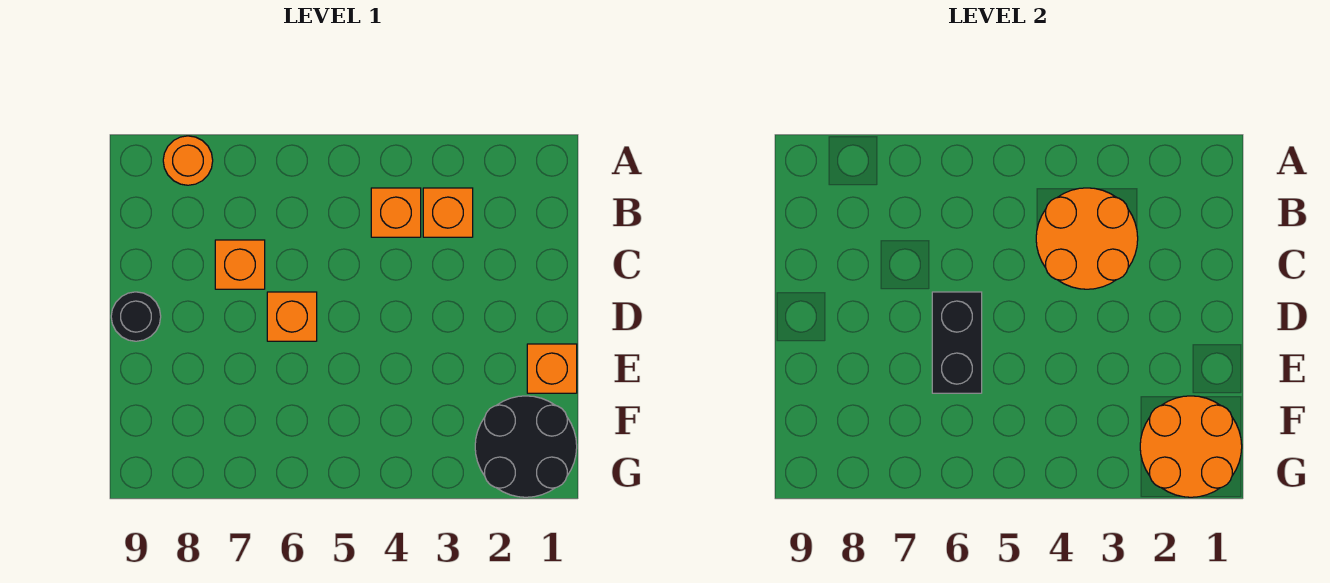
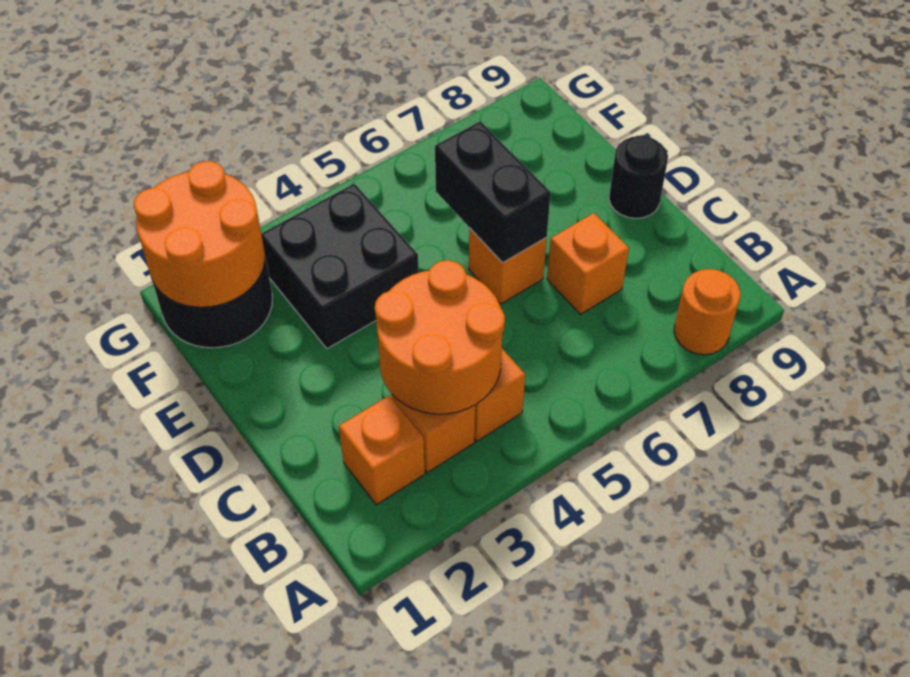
orange 1x1 brick [527,344,577,393] -> orange 1x1 brick moved to [339,396,425,505]
none -> black 2x2 brick [261,184,419,349]

